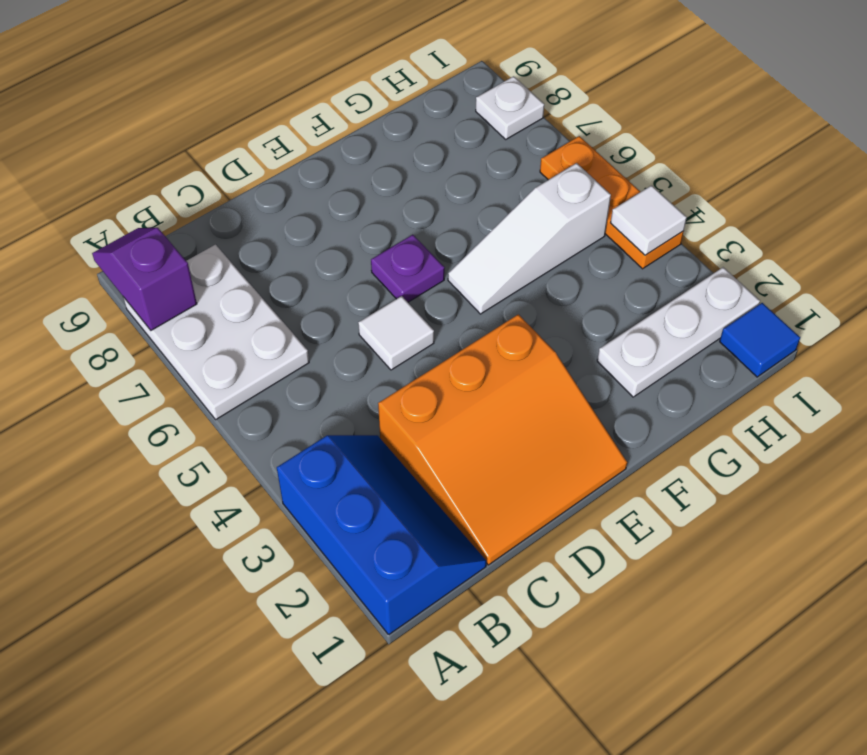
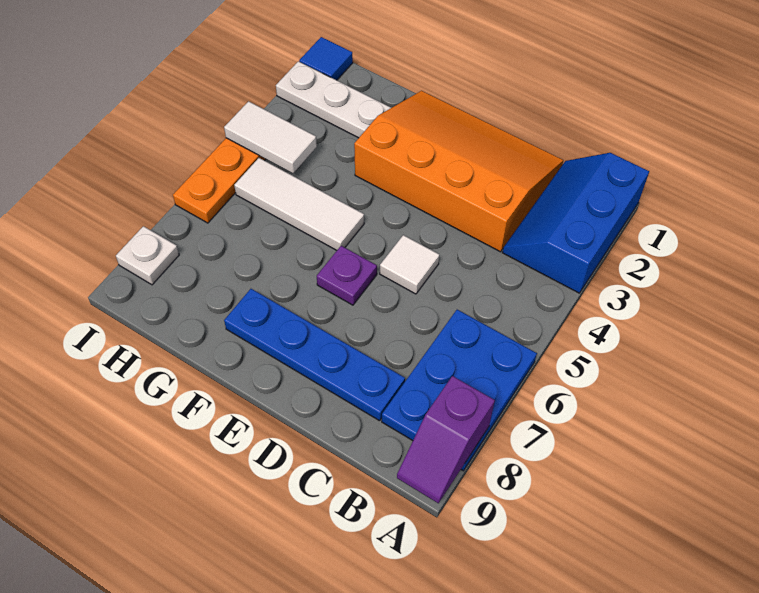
white 2x3 plate [123,245,309,419] -> blue 2x3 plate [382,310,537,471]
orange 3x3 slope [378,314,627,565] -> orange 3x4 slope [354,91,563,252]
none -> blue 1x4 plate [224,289,405,421]
white 1x3 slope [448,163,611,314] -> white 1x3 tile [234,158,364,250]
white 1x1 tile [611,185,687,255] -> white 1x2 tile [224,101,317,173]

